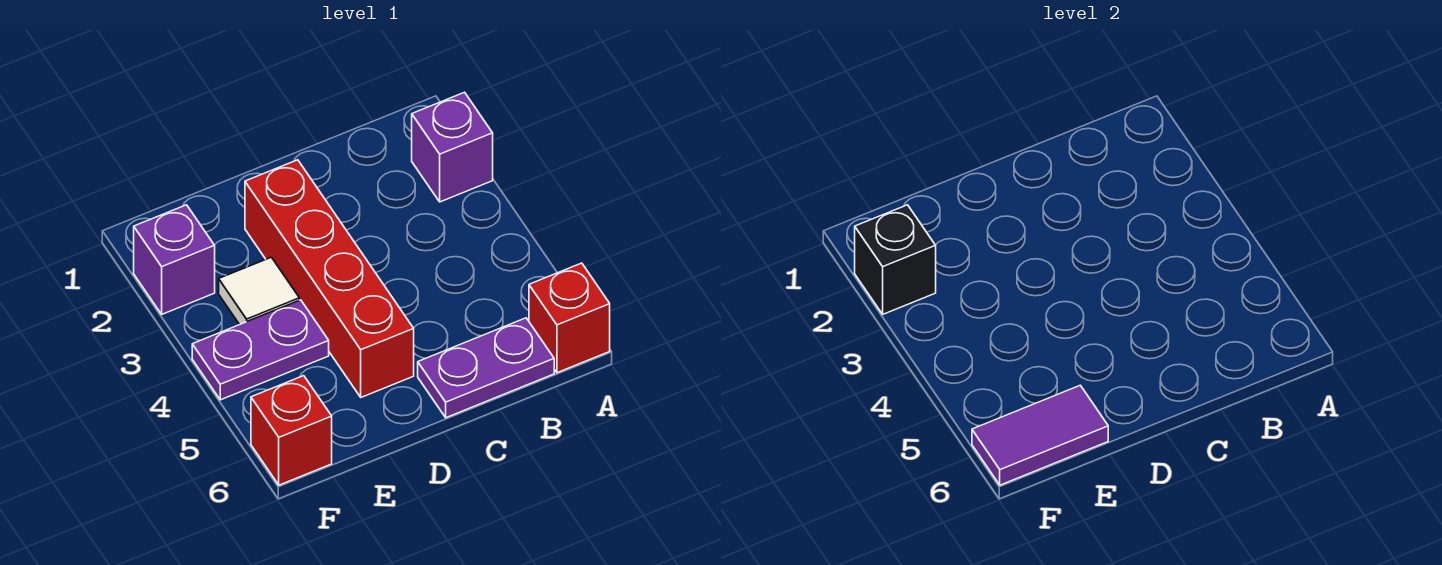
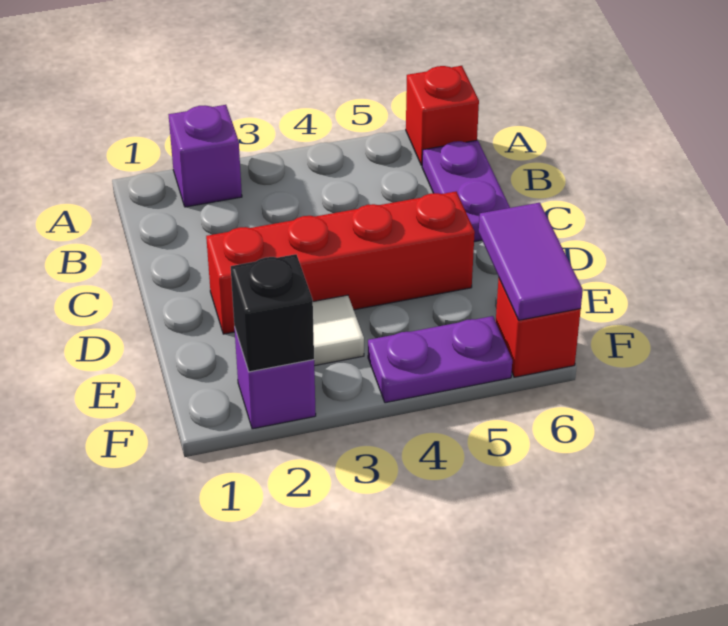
purple 1x2 plate [192,300,329,400] -> purple 1x2 plate turned to [368,316,512,403]

